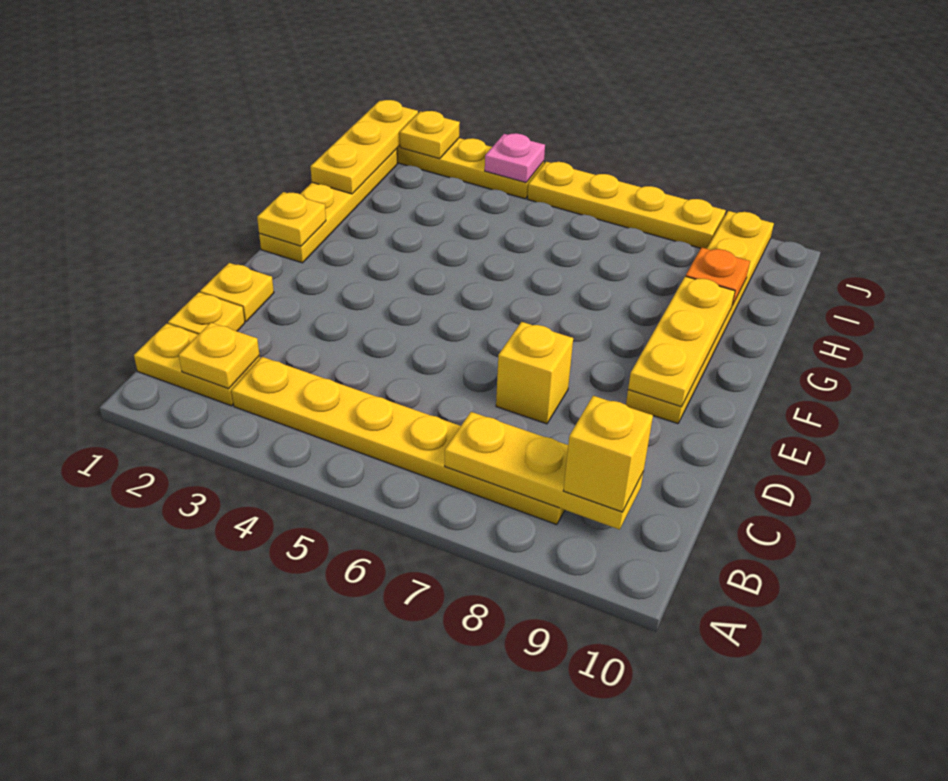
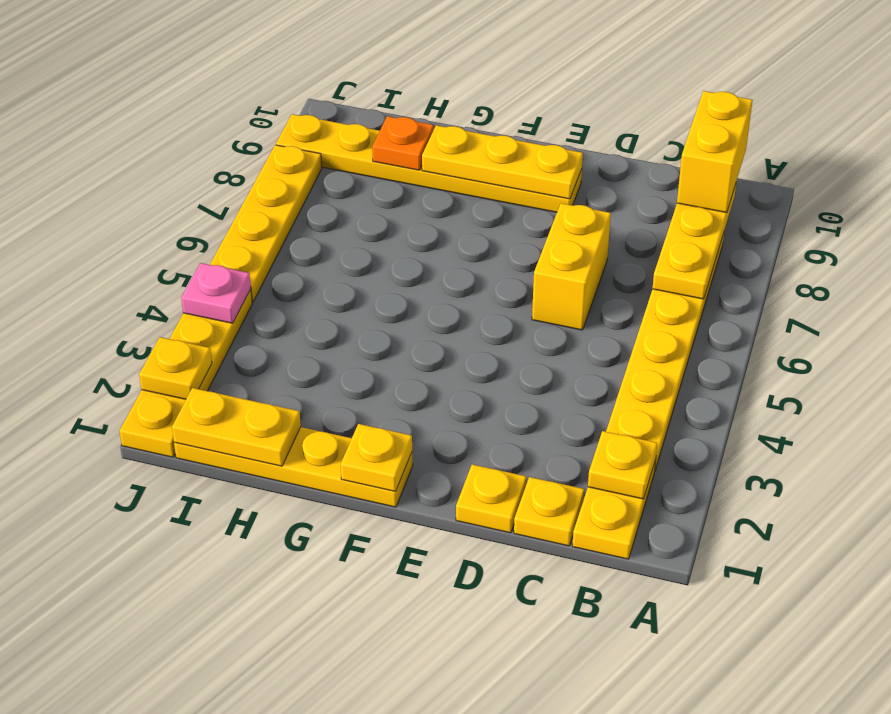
yellow 1x1 brick [563,396,653,512] -> yellow 1x2 brick [677,91,752,213]
yellow 1x1 brick [496,322,573,424] -> yellow 1x2 brick [532,203,611,330]
yellow 1x3 plate [310,100,418,194] -> yellow 1x2 plate [172,388,301,466]

